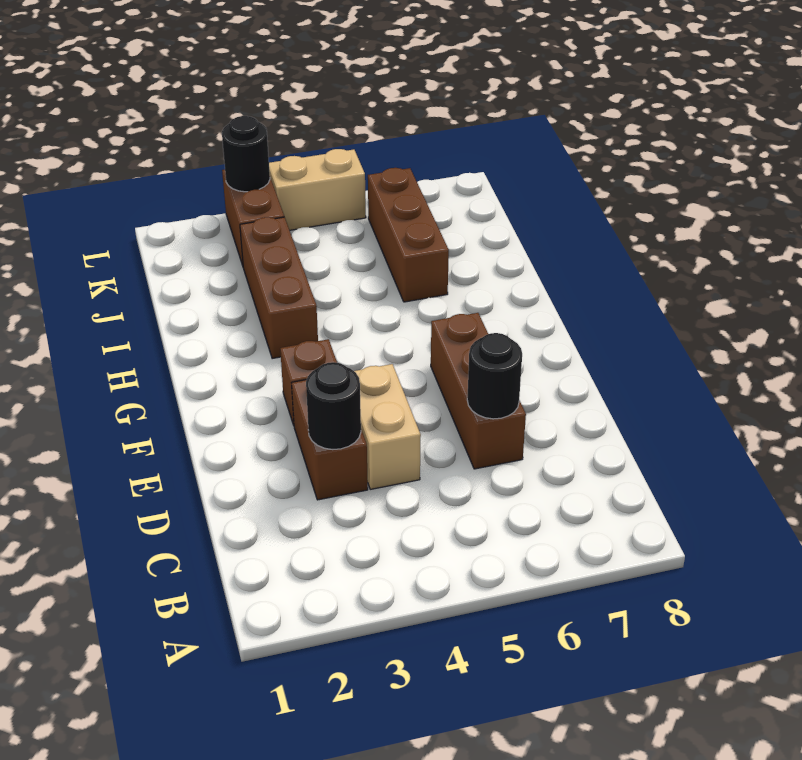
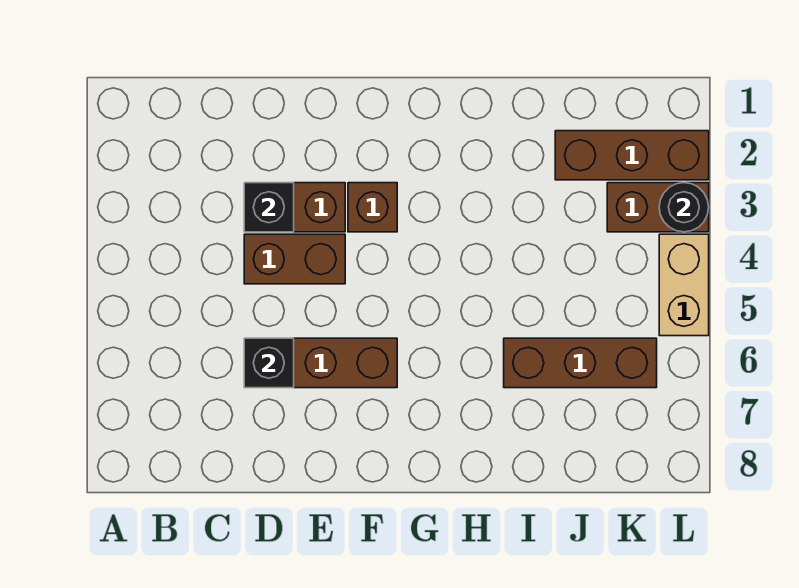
black 1x1 round brick [306,362,361,450] -> black 1x1 brick [244,183,294,232]
tan 1x2 brick [354,364,421,489] -> brown 1x2 brick [244,234,345,284]
black 1x1 round brick [467,333,522,419] -> black 1x1 brick [244,338,294,388]
brown 1x3 brick [240,217,318,359] -> brown 1x3 brick moved to [555,131,709,180]

